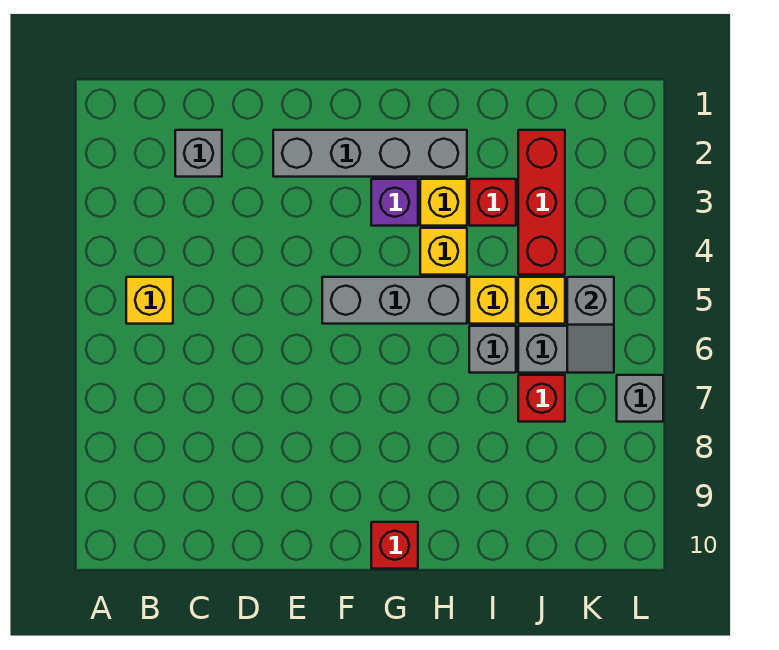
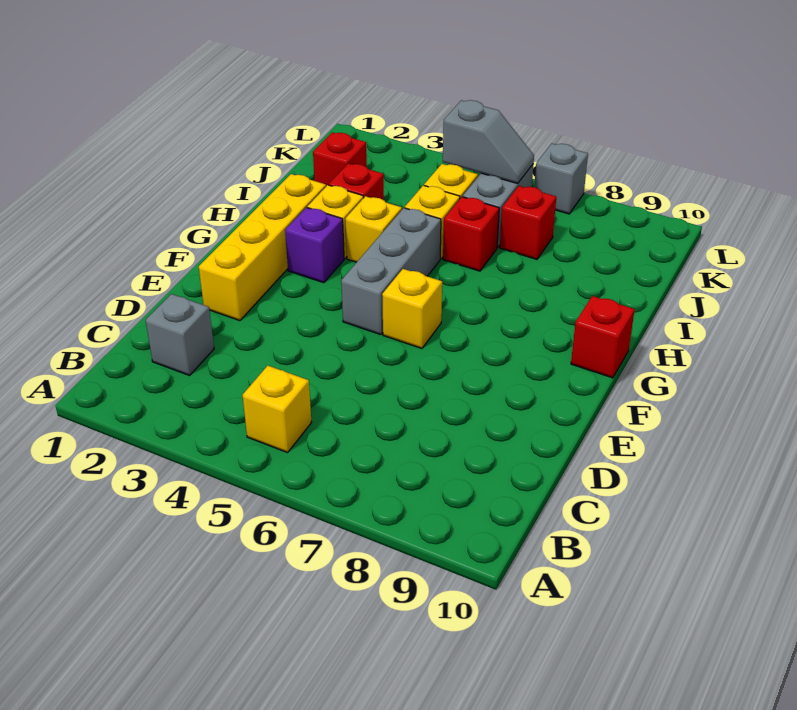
grey 1x4 brick [273,130,467,177] -> yellow 1x4 brick [199,174,326,321]
none -> yellow 1x1 brick [382,269,442,349]
grey 1x1 brick [469,326,516,373] -> red 1x1 brick [443,197,499,271]
red 1x3 brick [518,130,565,275] -> red 1x1 brick [313,132,367,186]

